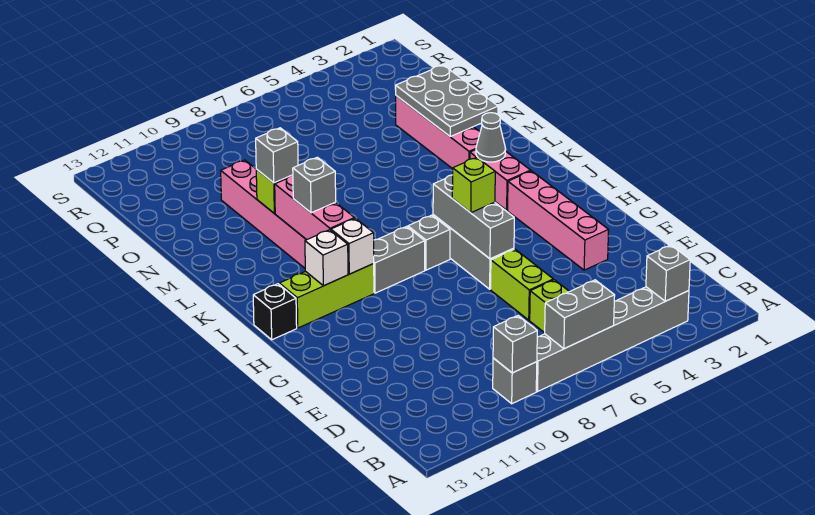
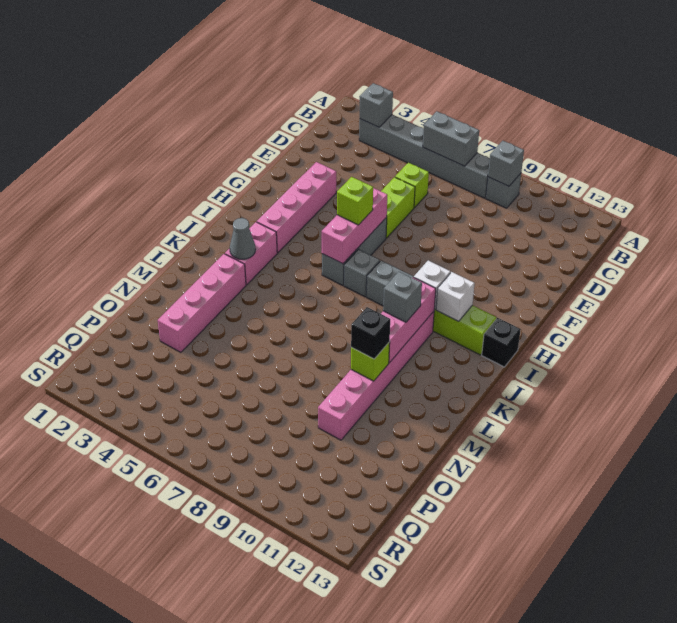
grey 1x3 brick [433,175,514,259] -> pink 1x3 brick [322,188,387,264]
grey 2x3 plate [396,65,498,136] -> none
grey 1x1 brick [256,128,298,183] -> black 1x1 brick [351,307,390,359]

